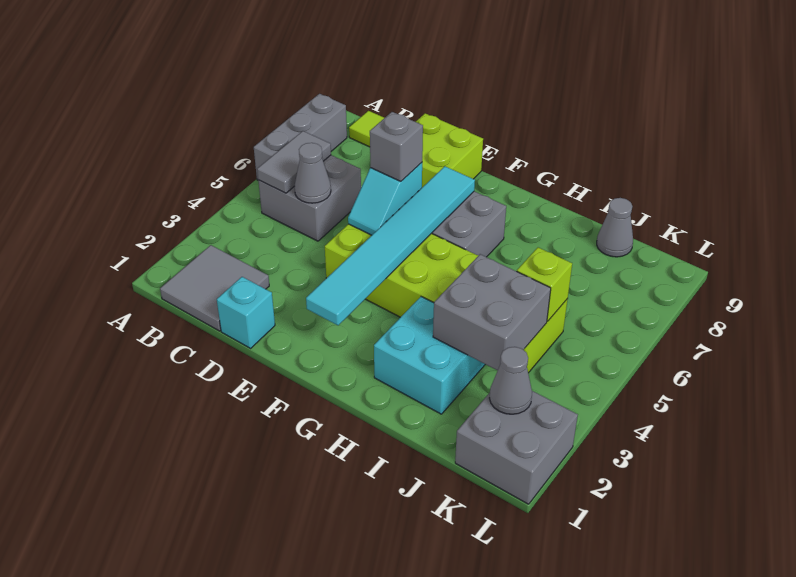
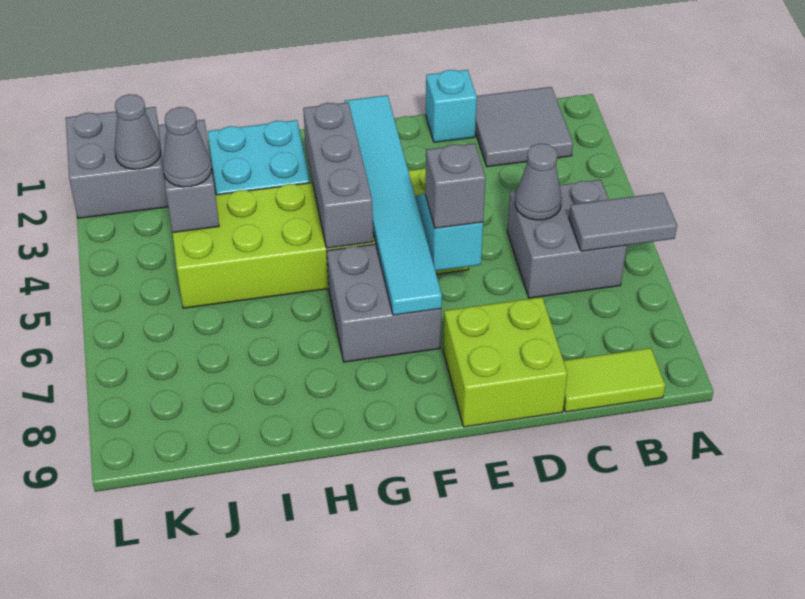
grey 1x3 brick [254,94,347,180] -> grey 1x3 brick moved to [303,102,373,248]
grey 1x2 tile [257,131,331,193] -> grey 1x2 tile turned to [569,193,677,251]
grey 2x2 brick [433,254,551,371] -> grey 1x2 brick [158,120,219,233]
lime 1x1 brick [517,247,572,321] -> none
grey 1x1 cone [597,198,633,257] -> grey 1x1 cone moved to [163,107,212,187]

